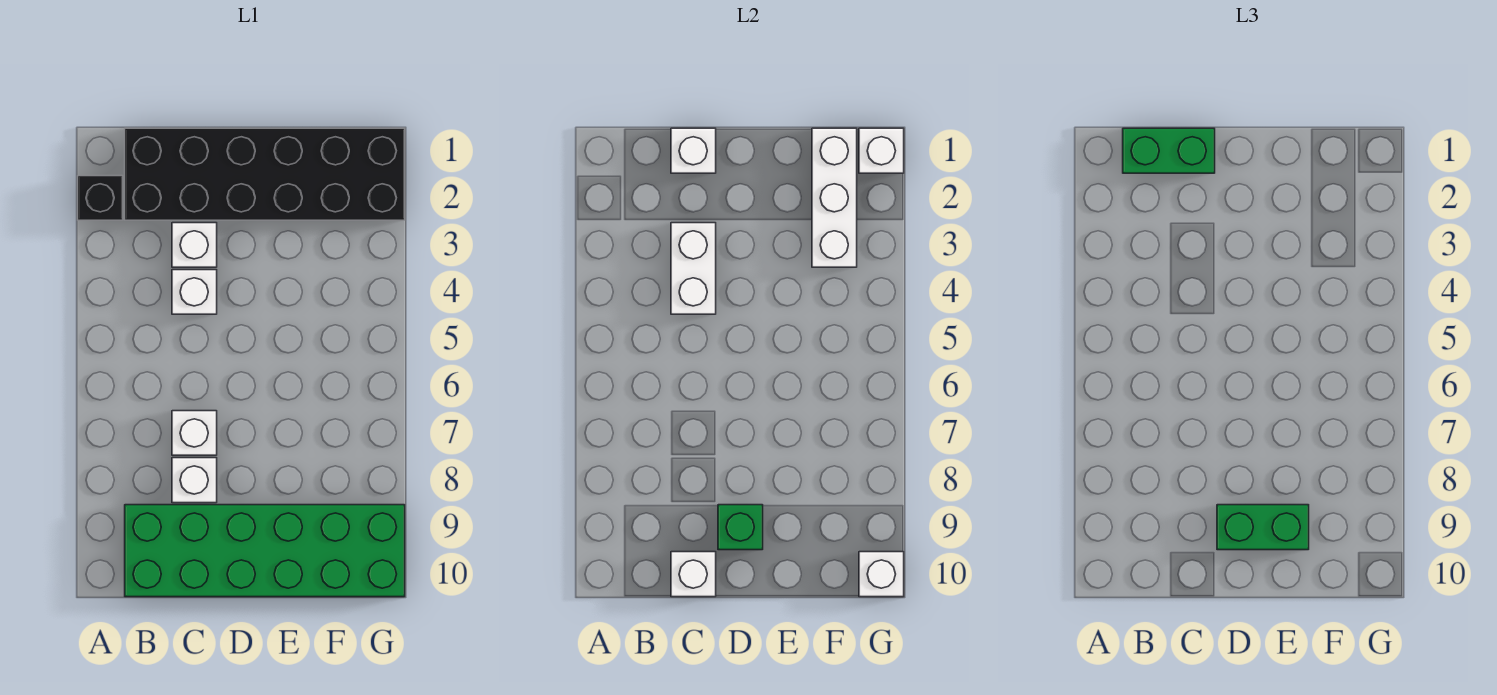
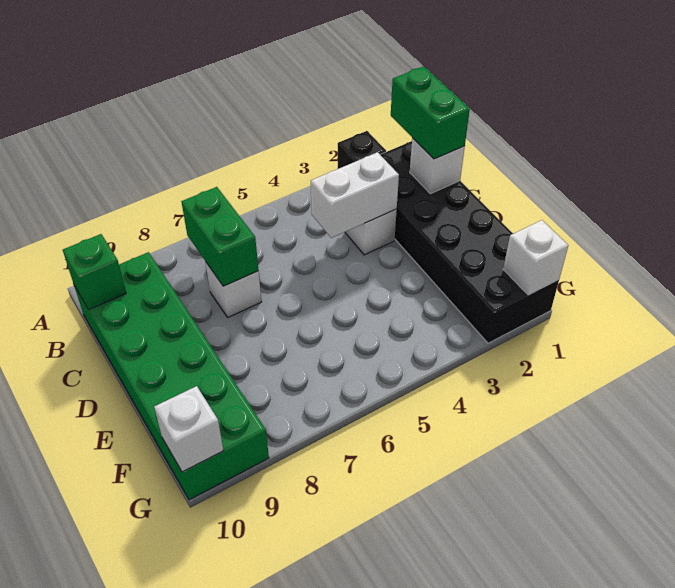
white 1x1 brick [172,270,217,314] -> none
white 1x1 brick [172,458,217,503] -> none
white 1x1 brick [671,552,716,597] -> none
green 1x1 brick [718,505,763,550] -> green 1x1 brick moved to [63,234,126,310]
green 1x2 brick [1217,505,1309,550] -> green 1x2 brick moved to [181,187,258,286]
white 1x3 brick [812,128,857,267] -> none

